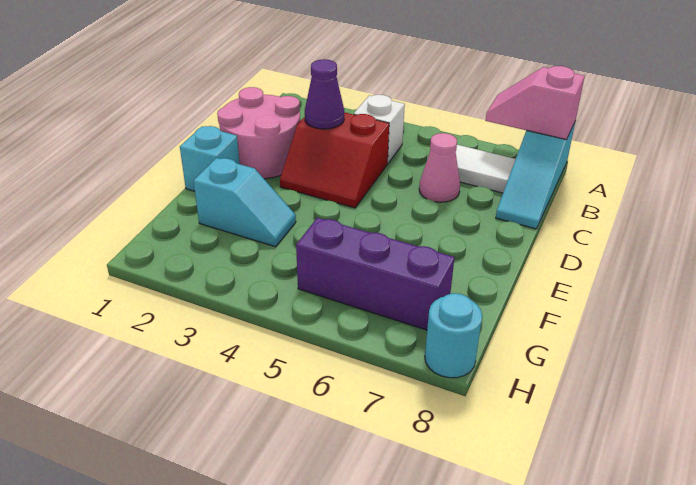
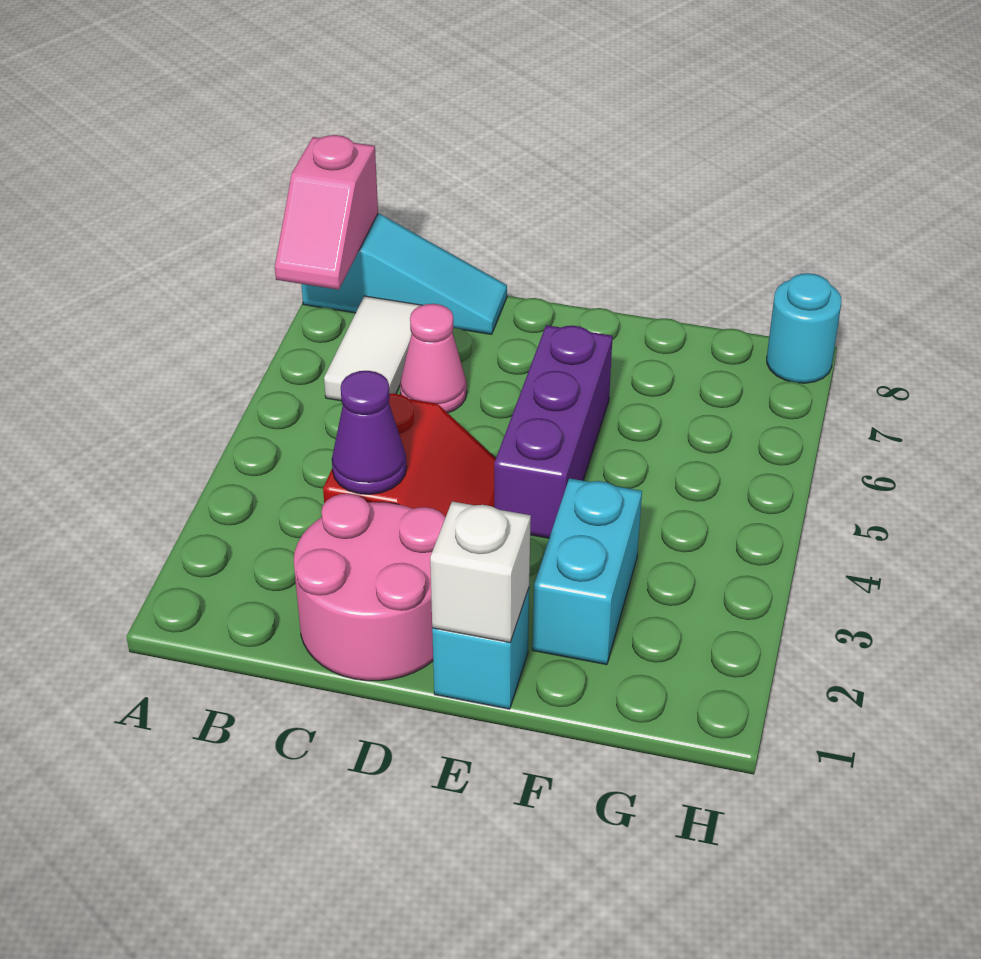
white 1x1 brick [354,95,405,163] -> white 1x1 brick moved to [430,502,531,642]
cyan 1x2 slope [193,158,296,247] -> cyan 1x2 brick [533,478,642,665]
purple 1x3 brick [296,218,454,330] -> purple 1x3 brick moved to [494,325,613,538]

